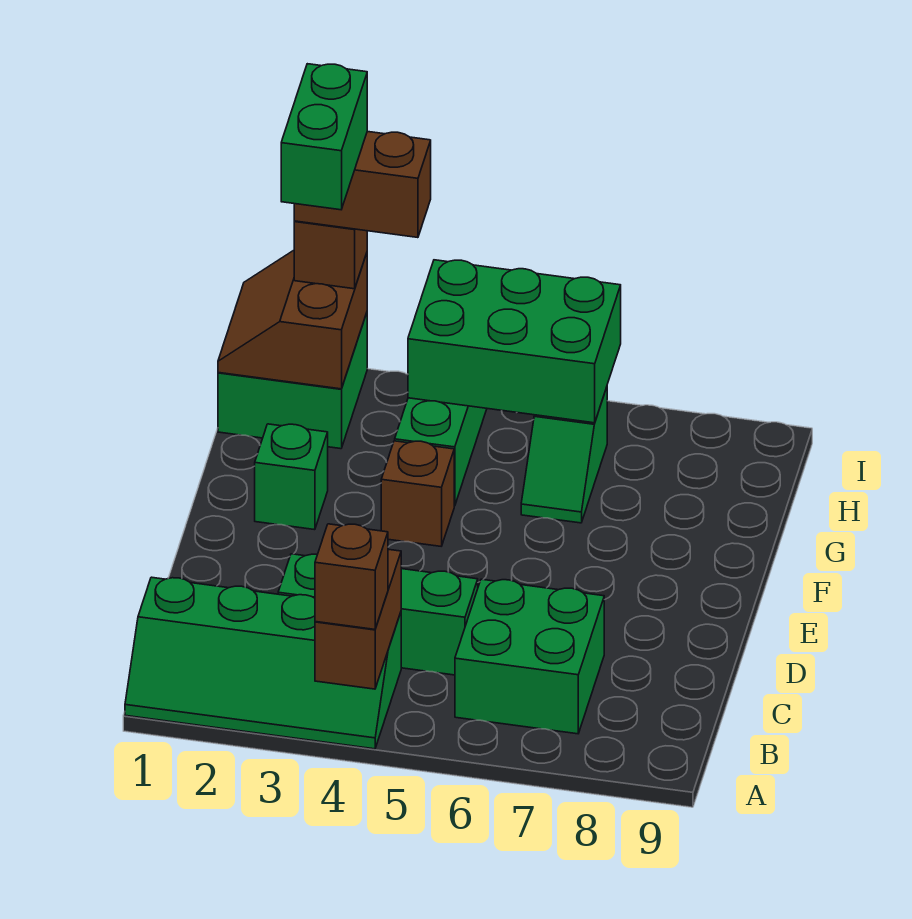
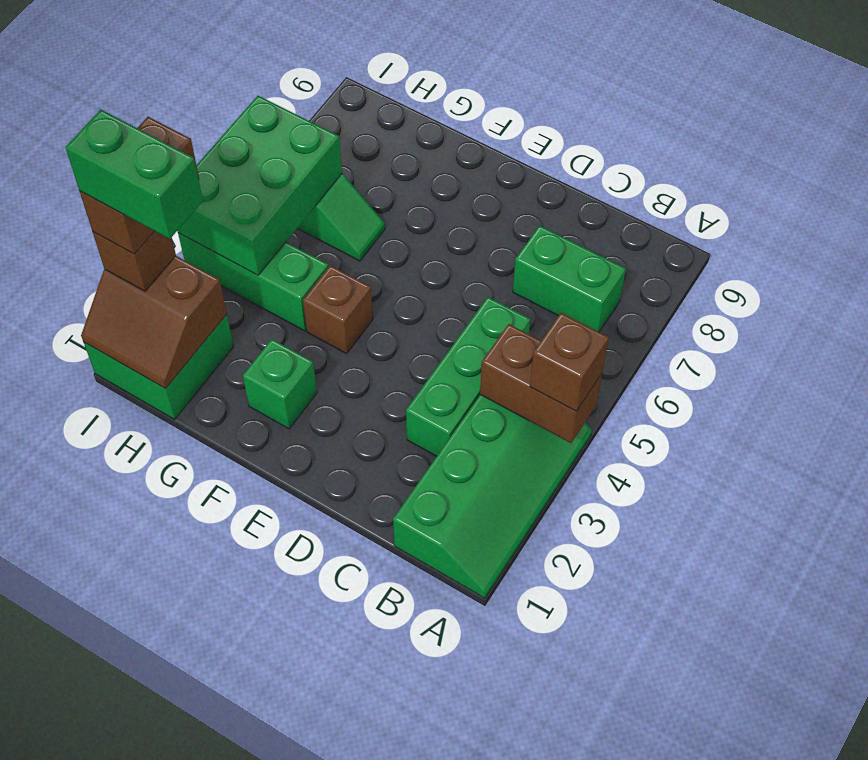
green 2x2 brick [455,579,604,734] -> green 1x2 brick [513,226,626,332]

